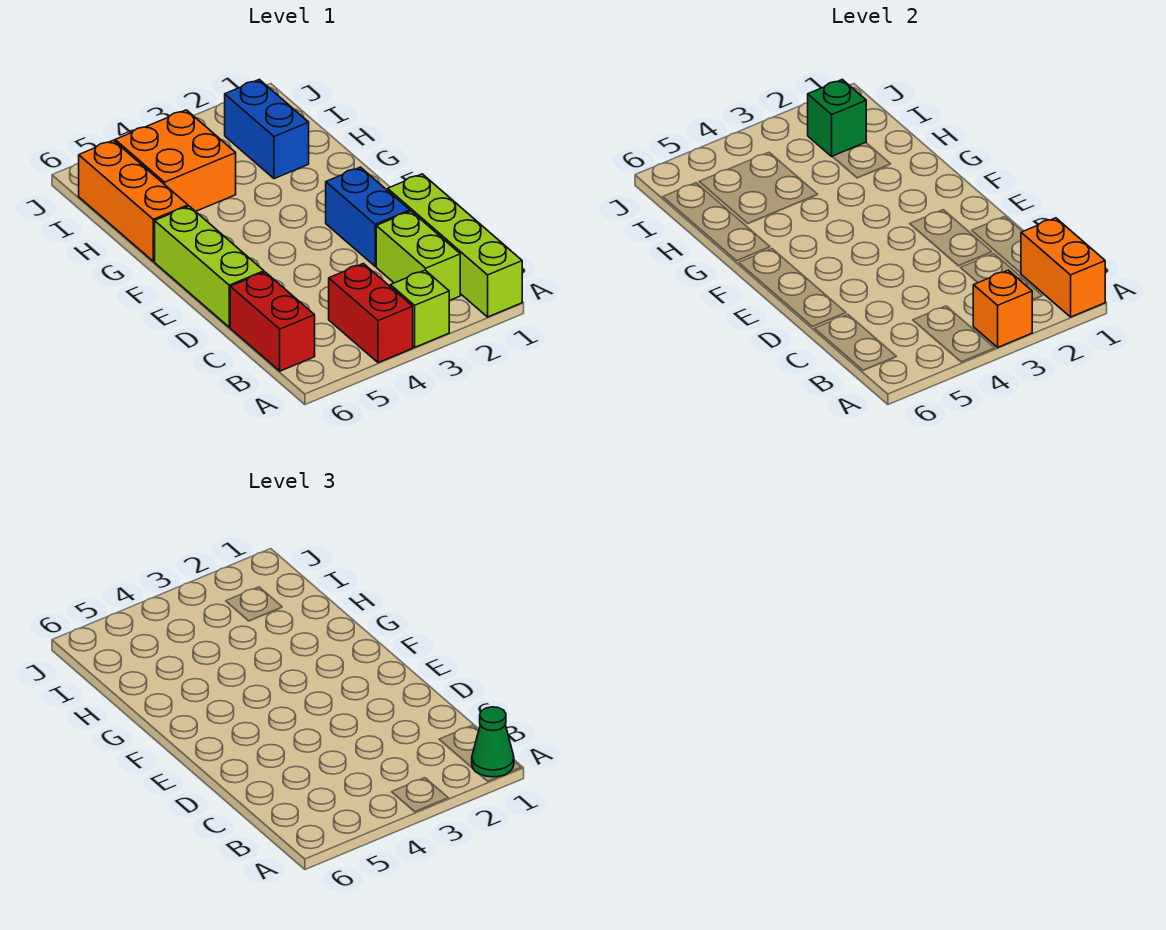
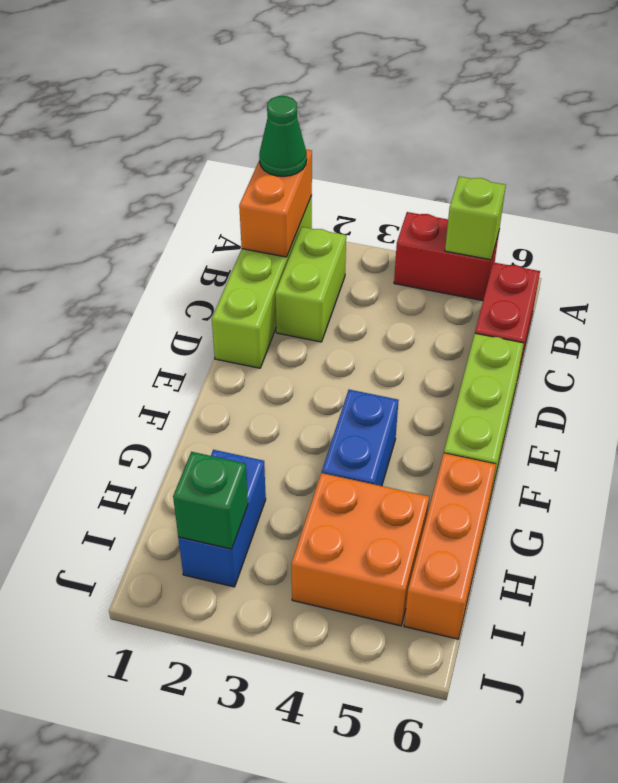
lime 1x1 brick [390,270,449,347] -> lime 1x1 brick moved to [445,176,506,260]
orange 1x1 brick [973,270,1032,347] -> none
red 1x2 brick [329,264,413,363] -> red 1x2 brick turned to [394,212,499,301]
blue 1x2 brick [326,167,410,266] -> blue 1x2 brick moved to [322,390,399,486]

